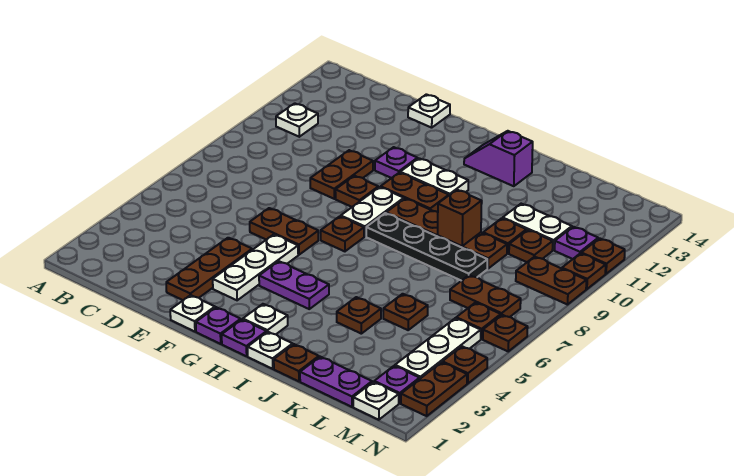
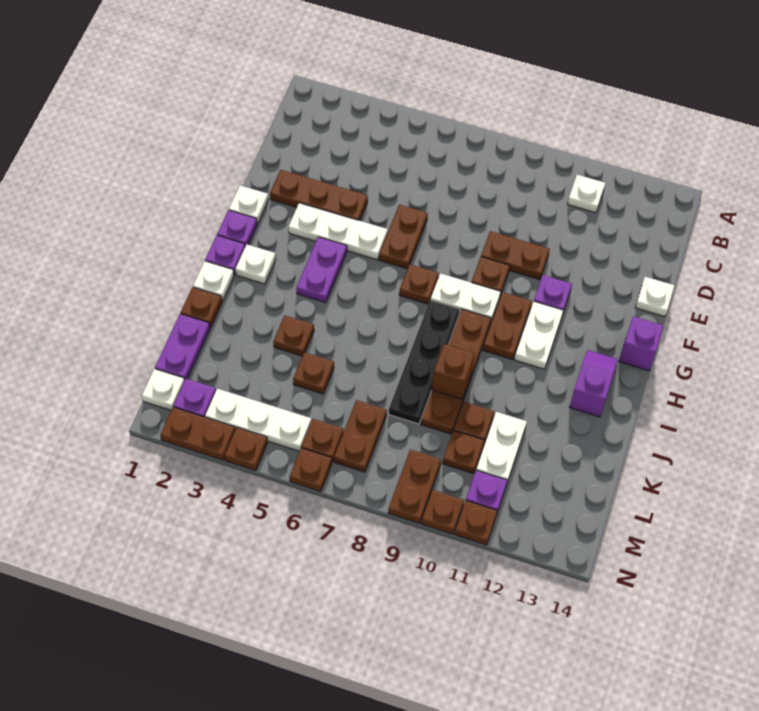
none -> purple 1x1 brick [619,317,664,371]

